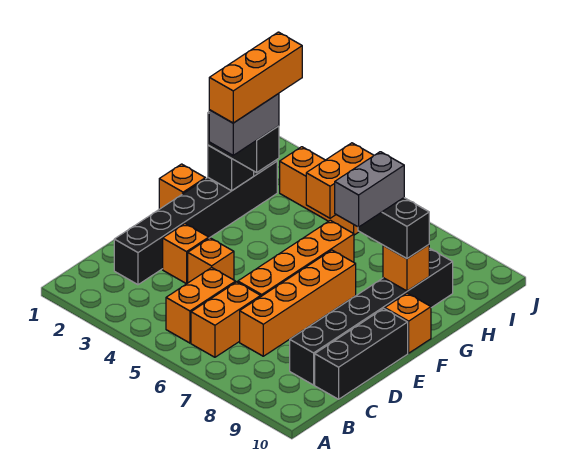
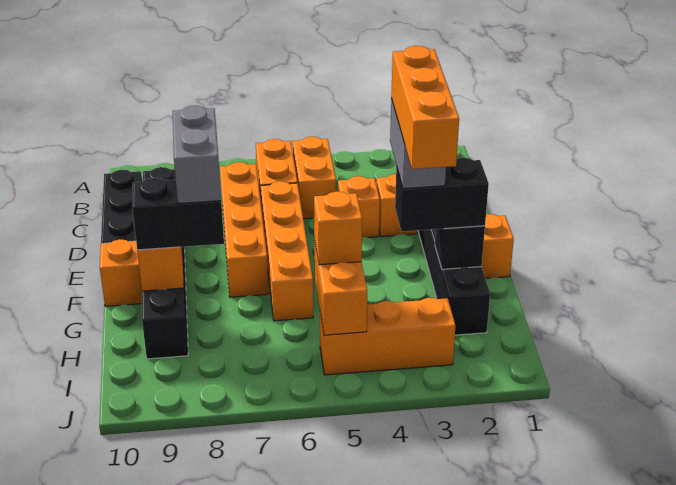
none -> orange 1x1 brick [314,192,362,265]

